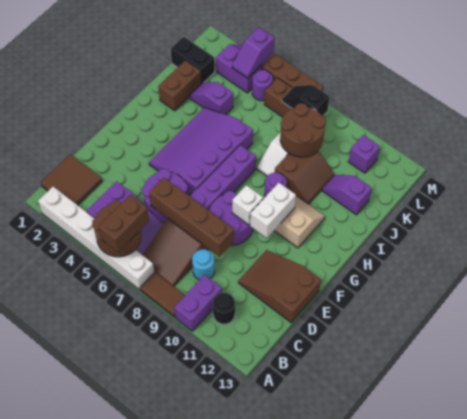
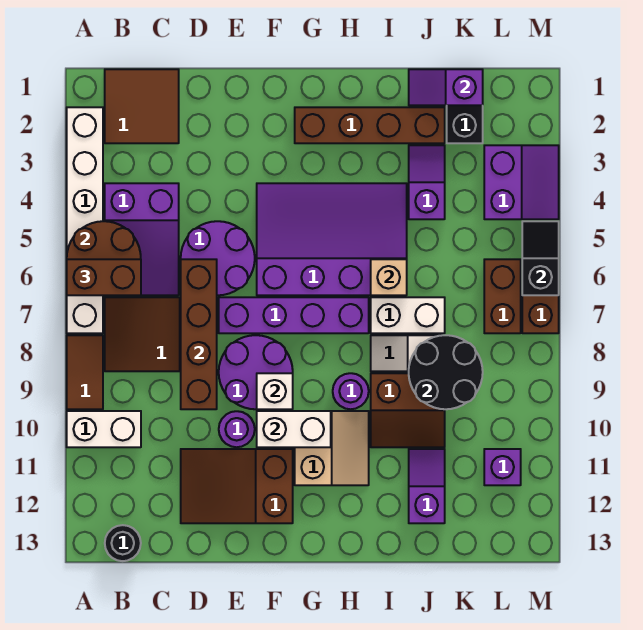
purple 1x2 brick [174,275,222,331] -> white 1x2 brick [67,411,141,447]
black 1x1 round brick [213,293,235,324] -> black 1x1 round brick moved to [105,525,141,561]
cyan 1x1 round brick [192,249,215,280] -> none
brown 2x3 slope [238,250,321,323] -> brown 2x3 slope turned to [181,449,293,523]
brown 1x2 brick [158,60,201,111] -> brown 1x4 brick [295,107,445,143]
none -> tan 1x1 brick [371,259,407,295]
none -> white 1x2 brick [371,297,445,333]
brown 2x2 round brick [280,103,326,157] -> black 2x2 round brick [409,335,483,409]
purple 1x2 slope [232,27,274,78] -> purple 1x2 slope moved to [409,69,483,105]
purple 1x1 round brick [252,70,273,101] -> purple 1x1 round brick moved to [219,411,255,447]
black 1x2 slope [282,85,329,116] -> black 1x2 slope moved to [522,221,559,295]

